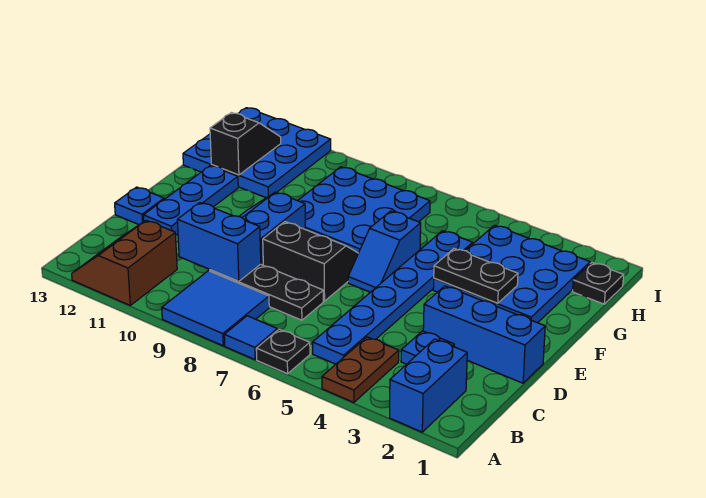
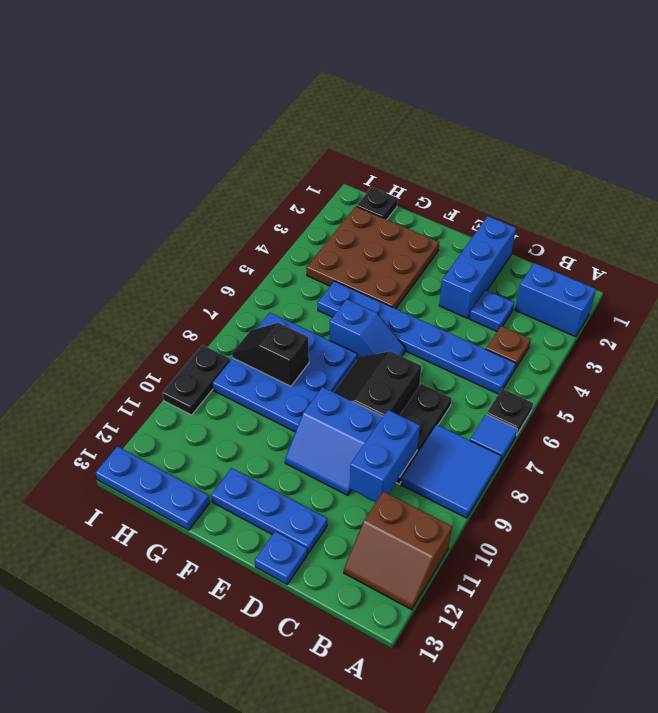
brown 1x2 plate [322,337,399,402] -> brown 1x1 plate [486,326,531,369]
blue 3x3 plate [433,225,590,323] -> brown 3x3 plate [306,207,439,309]
black 1x2 plate [434,249,518,303] -> black 1x2 plate moved to [162,345,230,415]
blue 3x3 plate [183,108,331,198] -> blue 1x3 plate [96,446,210,530]
black 1x2 slope [210,113,281,175] -> black 1x2 slope moved to [232,323,309,386]

